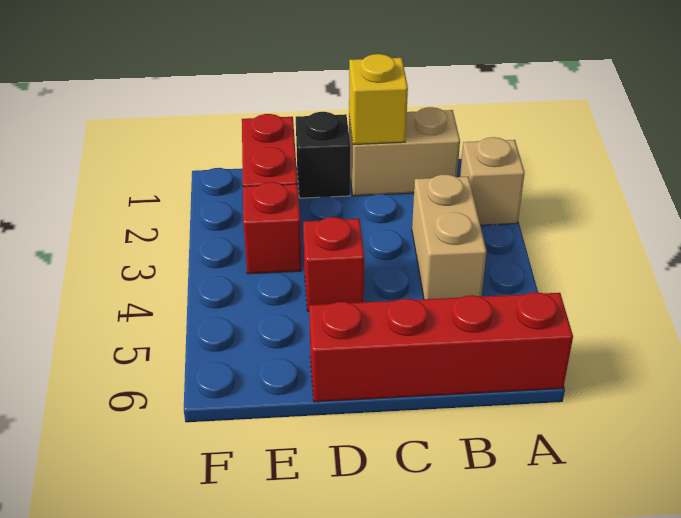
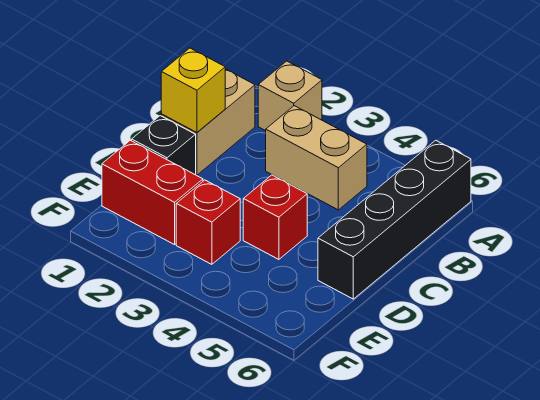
red 1x4 brick [309,292,573,402] -> black 1x4 brick [318,140,471,299]

